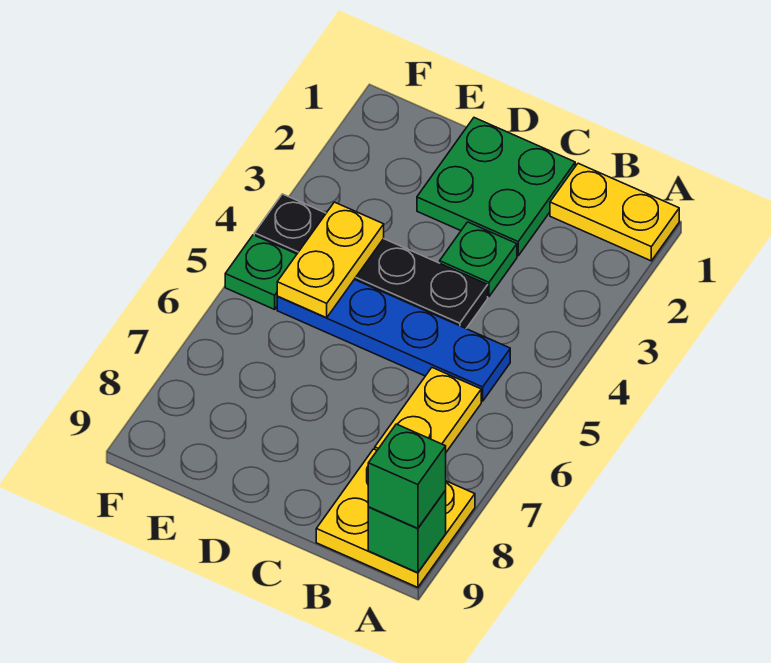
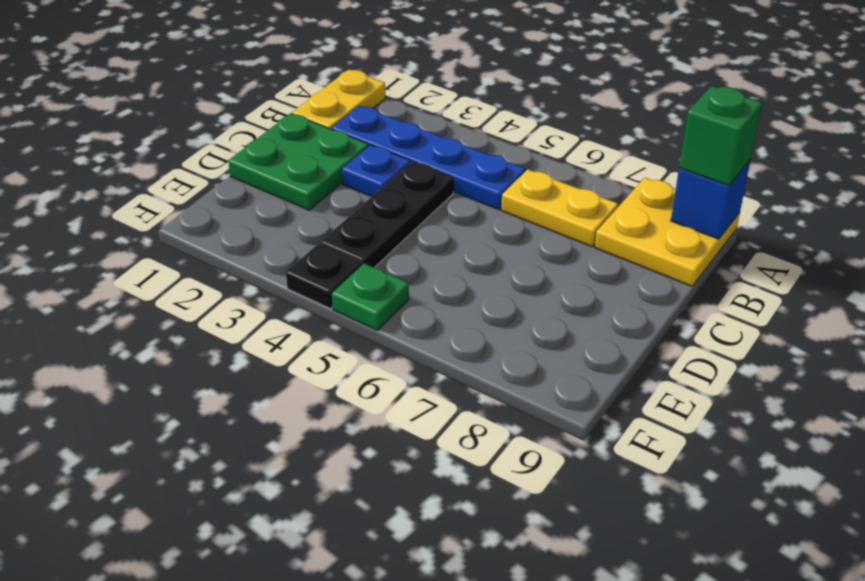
green 1x1 brick [368,490,446,573] -> blue 1x1 brick [671,161,750,239]
blue 1x4 plate [277,279,510,401] -> blue 1x4 plate turned to [331,106,525,210]
green 1x1 plate [440,222,517,297] -> blue 1x1 plate [342,145,410,197]
yellow 1x2 plate [277,202,384,318] -> none

